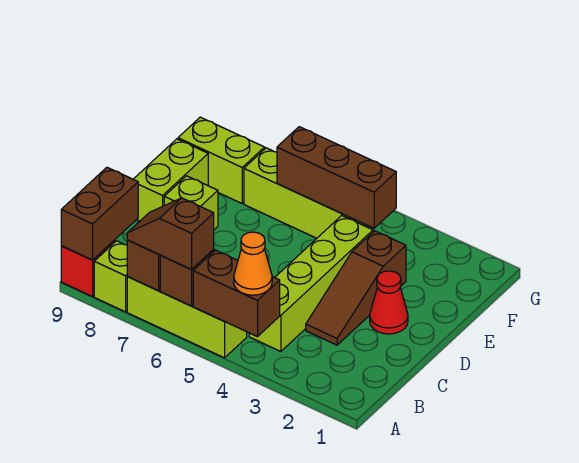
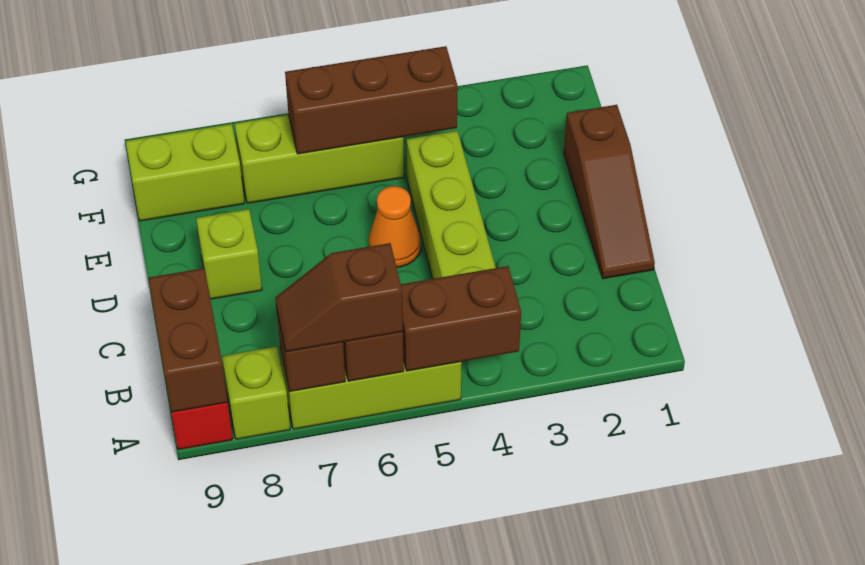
orange 1x1 cone [234,232,272,295] -> orange 1x1 cone moved to [369,186,421,267]
brown 1x3 slope [306,231,406,345] -> brown 1x3 slope moved to [564,105,655,279]
red 1x1 cone [370,271,408,334] -> none
lime 1x2 brick [133,139,208,221] -> none

